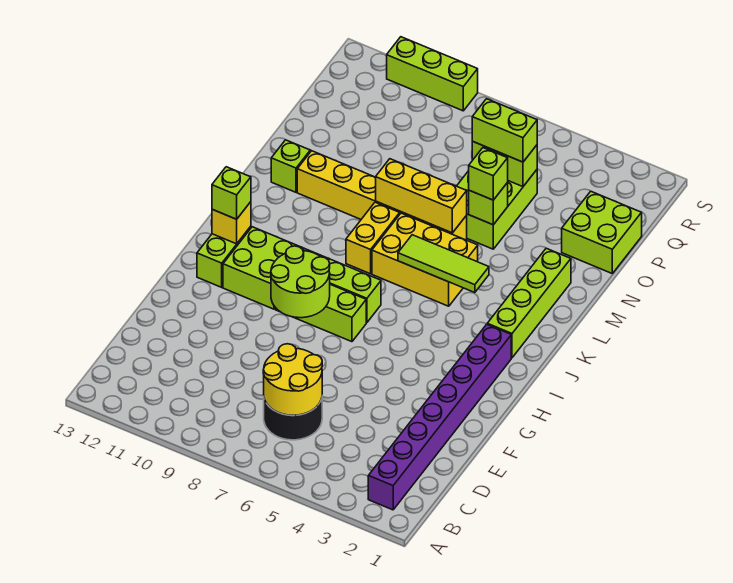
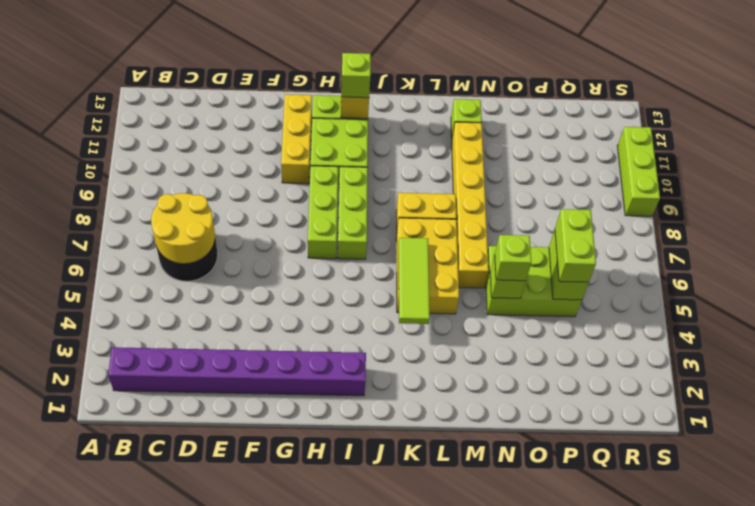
lime 2x2 round brick [271,246,330,318] -> none
lime 1x4 brick [487,248,571,358] -> none
yellow 1x3 brick [376,159,467,233] -> yellow 1x3 brick moved to [281,94,312,184]
lime 2x2 brick [562,191,642,273] -> none

